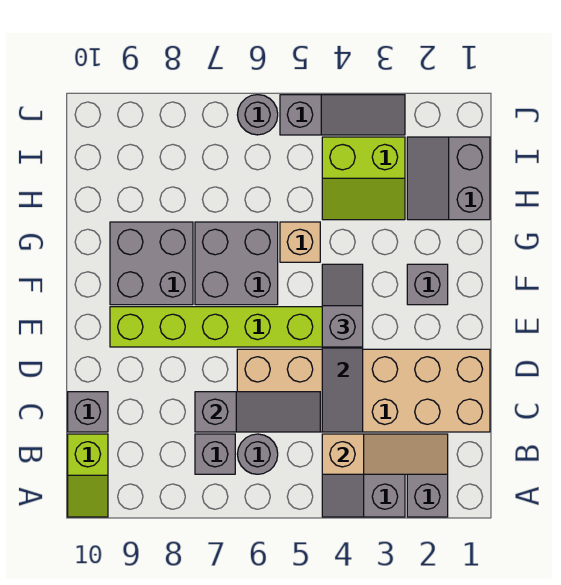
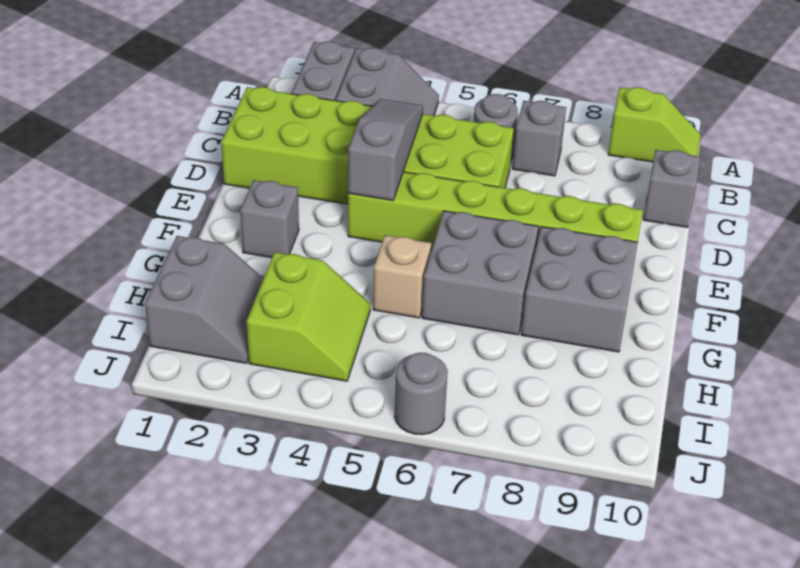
lime 1x2 slope [68,434,108,517] -> lime 1x2 slope turned to [608,87,701,162]
tan 1x3 slope [322,434,448,474] -> none
tan 2x6 brick [237,349,490,432] -> lime 2x6 brick [221,87,514,204]
grey 1x3 slope [195,392,320,432] -> none
grey 1x2 slope [322,264,363,347] -> none
lime 2x2 slope [322,137,405,220] -> lime 2x2 slope turned to [247,252,370,381]
grey 1x3 slope [280,95,405,135] -> none

